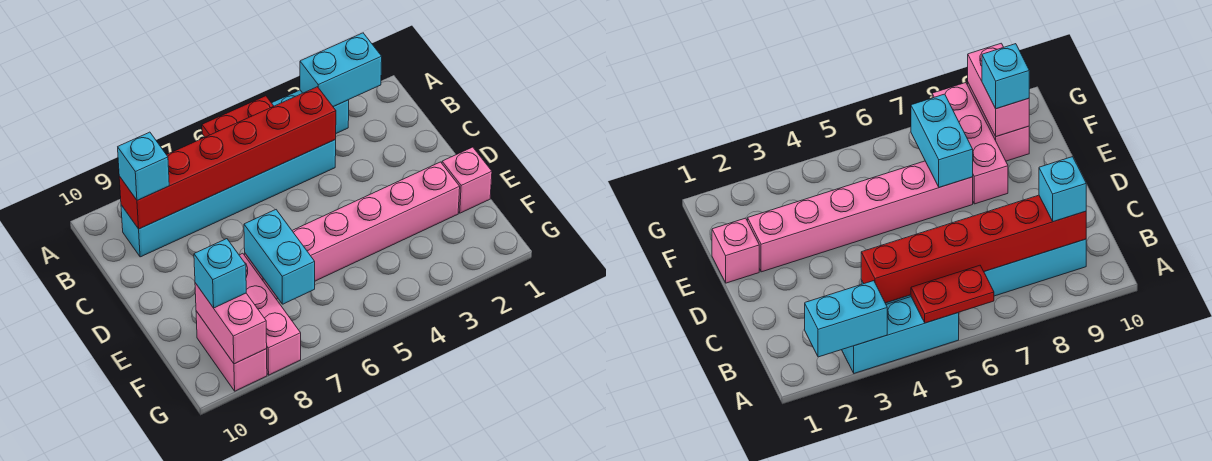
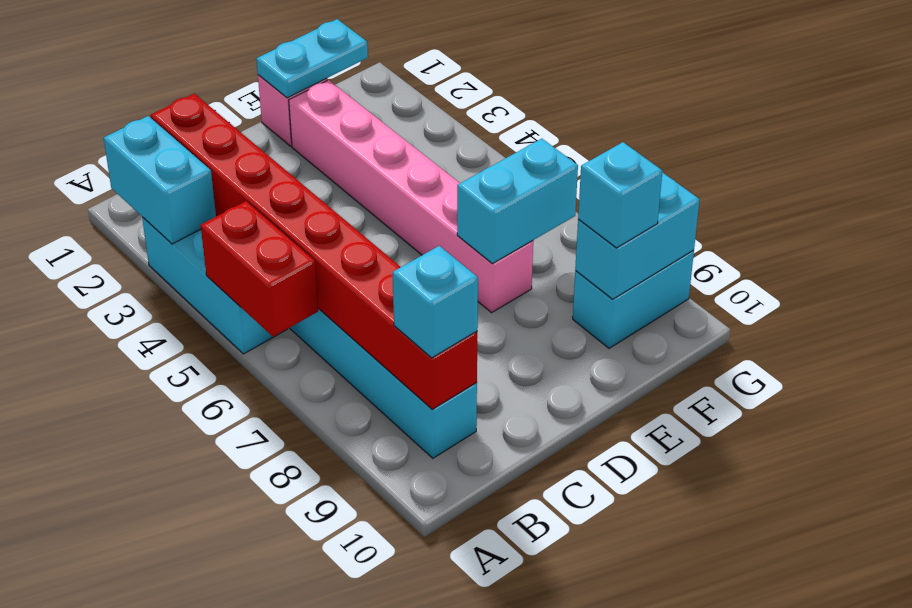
red 1x2 plate [202,96,273,137] -> red 1x2 brick [201,201,318,337]
red 1x6 brick [119,87,336,229] -> red 1x8 brick [151,94,477,409]
none -> cyan 1x2 plate [256,19,368,98]
pink 1x3 brick [239,253,301,375] -> none
pink 1x2 brick [196,311,267,391] -> cyan 1x2 brick [573,250,694,348]
pink 1x2 brick [195,283,267,364] -> cyan 1x2 brick [575,172,700,299]

